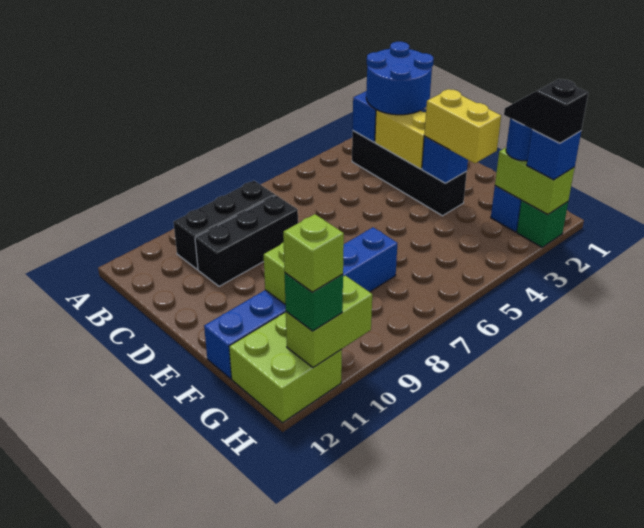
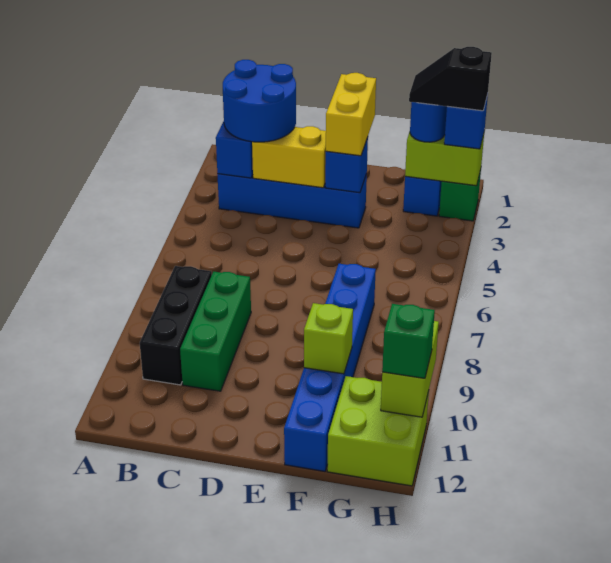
black 1x4 brick [352,131,467,216] -> blue 1x4 brick [217,174,367,228]
black 1x3 brick [195,195,298,286] -> green 1x3 brick [180,271,251,391]
yellow 1x2 brick [424,89,501,163] -> yellow 1x2 brick turned to [326,73,376,156]
lime 1x1 brick [283,214,344,292] -> none

